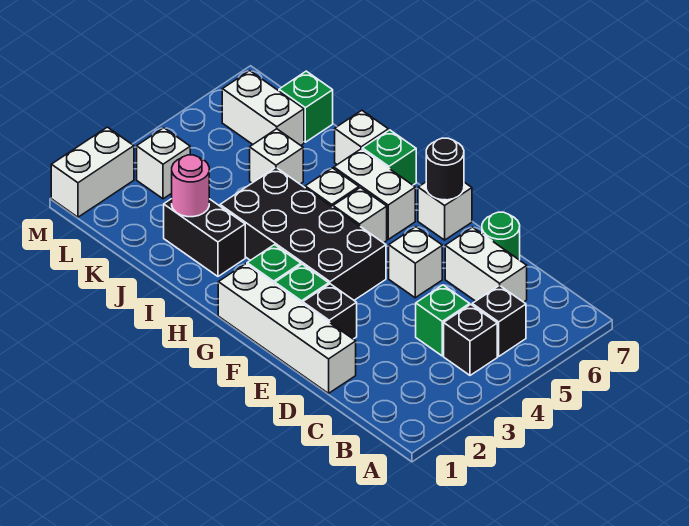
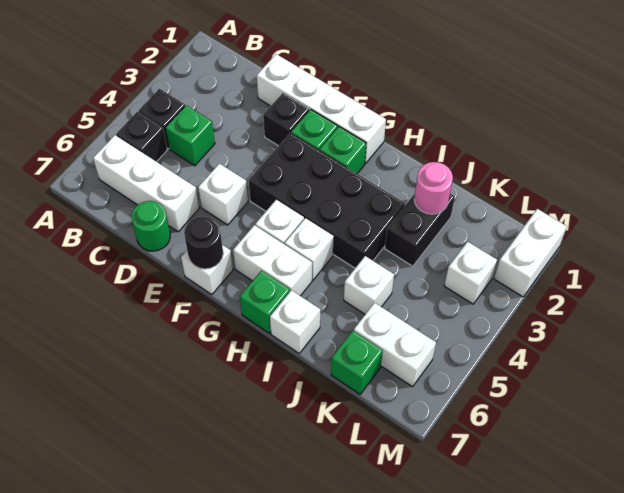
white 1x2 brick [445,227,527,302] -> white 1x3 brick [93,135,199,232]
black 1x2 brick [164,199,245,276] -> black 1x2 brick turned to [385,193,455,266]

